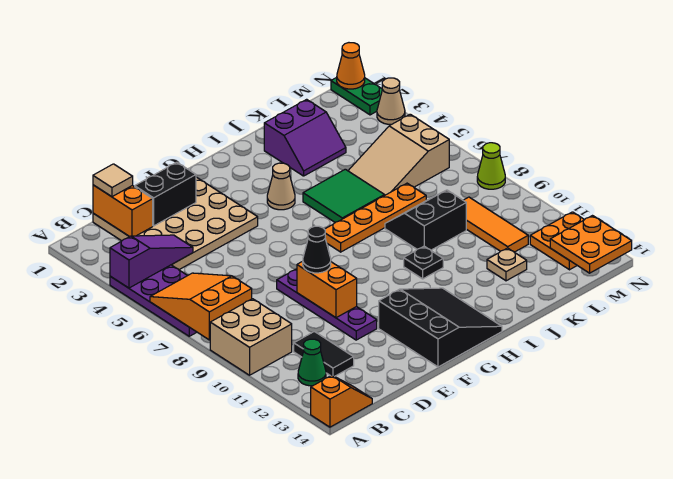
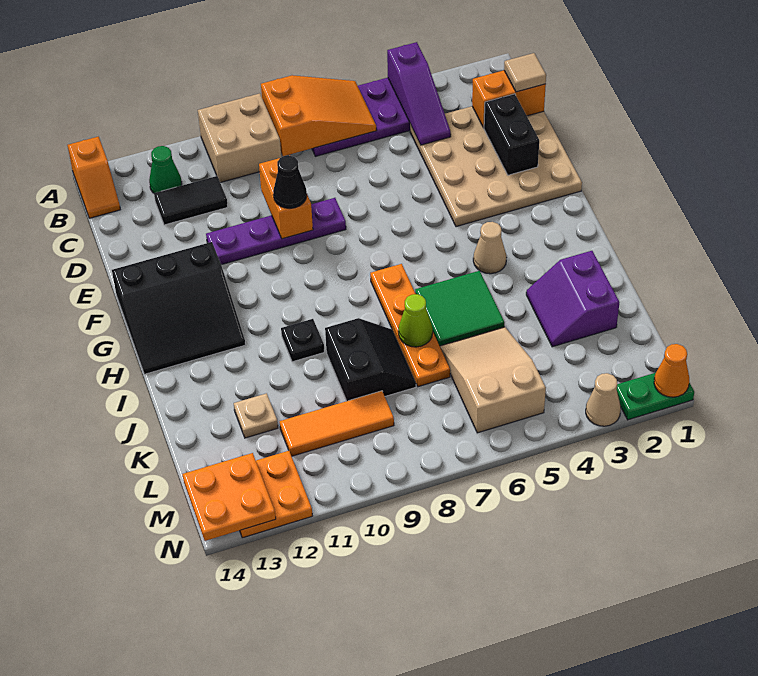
orange 1x2 brick [297,261,357,318] -> orange 1x2 brick turned to [259,155,313,239]
lime 1x1 cone [477,143,505,189] -> lime 1x1 cone moved to [398,294,433,347]

